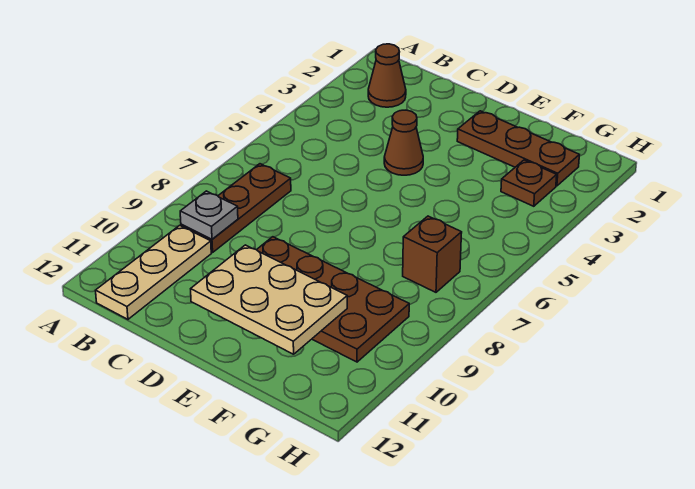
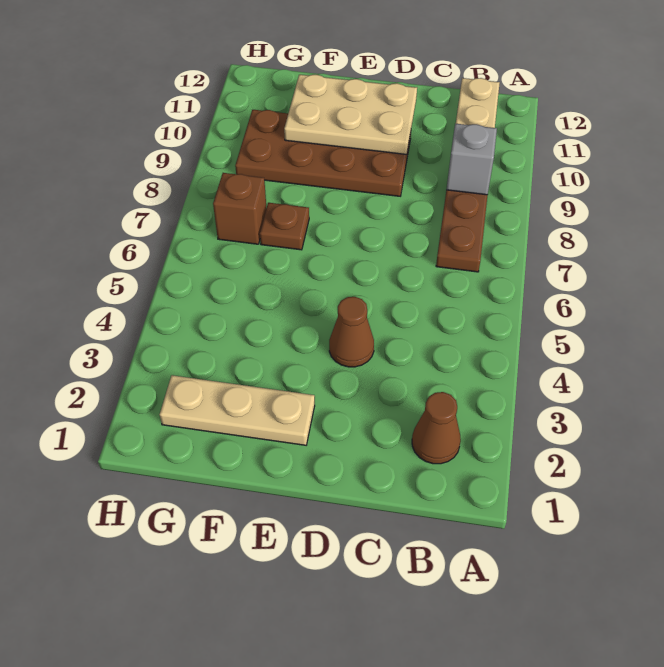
grey 1x1 plate [180,191,238,239] -> grey 1x1 brick [446,124,497,195]
brown 1x3 plate [457,111,579,186] -> tan 1x3 plate [160,375,315,445]
brown 1x1 plate [501,160,557,206] -> brown 1x1 plate moved to [260,203,309,250]

